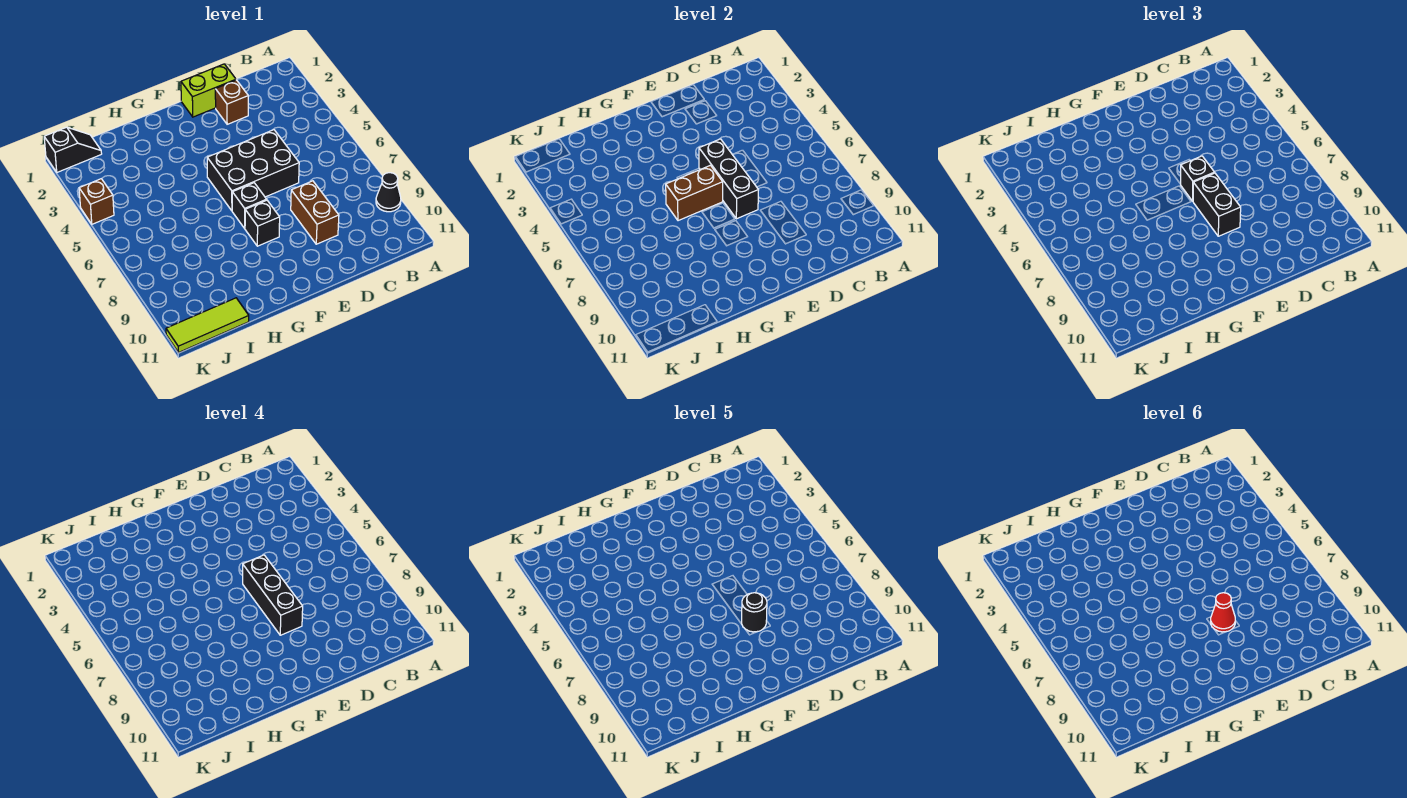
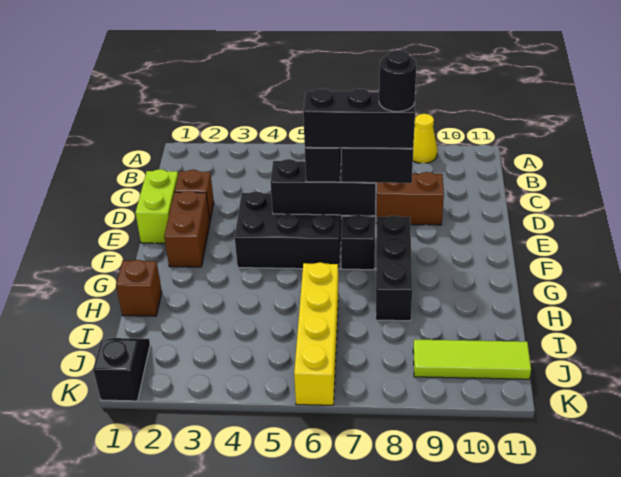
black 1x1 cone [376,173,401,212] -> yellow 1x1 cone [413,114,438,163]
black 2x3 brick [207,130,299,211] -> black 2x3 brick turned to [235,191,342,269]
red 1x1 cone [1211,593,1235,632] -> none
brown 1x2 brick [666,165,723,221] -> brown 1x2 brick moved to [164,191,210,267]
black 1x1 brick [245,200,280,246] -> black 1x3 brick [376,215,412,321]
none -> yellow 1x4 brick [294,262,338,405]
lime 1x3 tile [166,298,249,353] -> lime 1x3 tile turned to [413,339,531,379]
brown 1x1 brick [79,179,114,224] -> brown 1x1 brick moved to [116,260,162,316]

